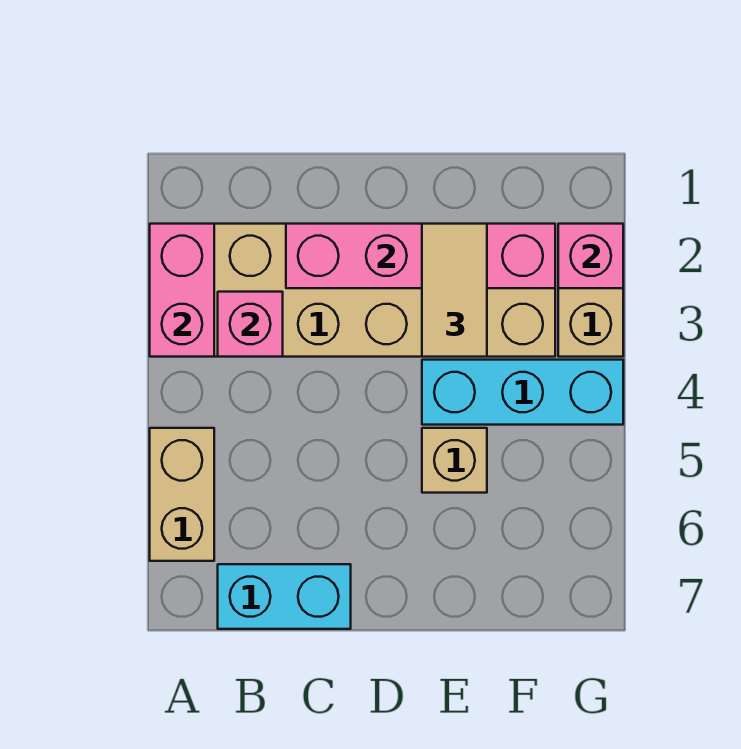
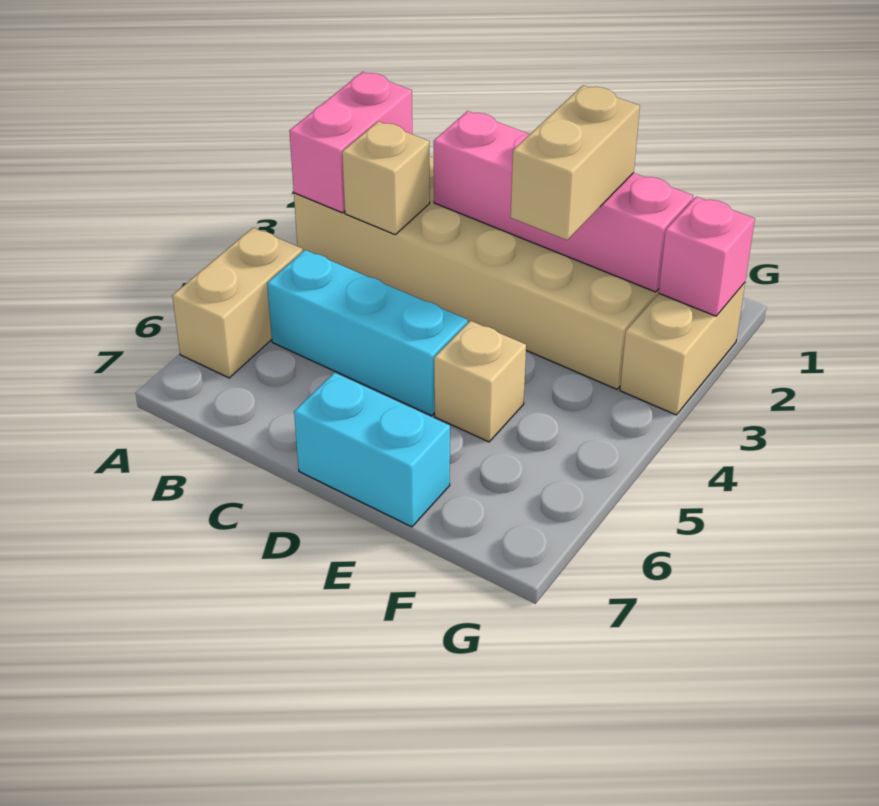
pink 1x1 brick [218,292,283,357] -> tan 1x1 brick [342,121,430,234]
cyan 1x2 brick [218,564,351,629] -> cyan 1x2 brick moved to [294,373,450,527]
tan 1x2 tile [422,224,487,357] -> tan 1x2 brick [511,85,640,240]
cyan 1x3 brick [422,360,623,425] -> cyan 1x3 brick moved to [267,250,468,416]

